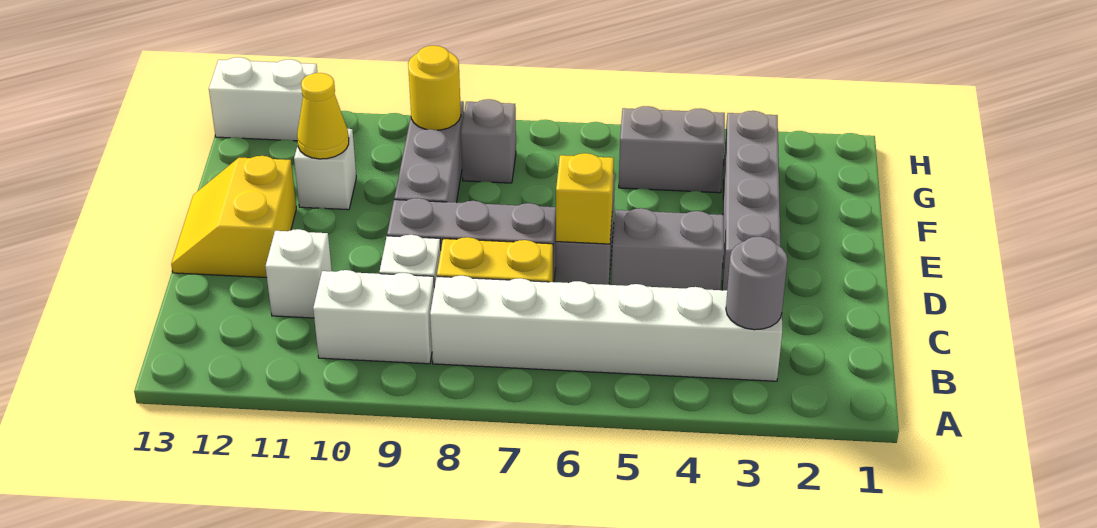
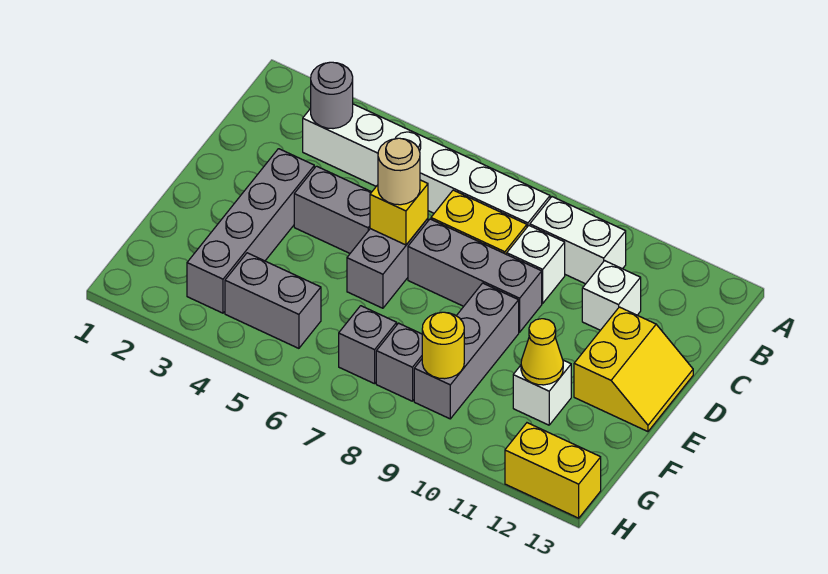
none -> tan 1x1 round brick [378,138,420,205]
none -> grey 1x1 brick [339,306,397,384]
white 1x2 brick [209,57,317,141] -> yellow 1x2 brick [505,423,601,518]

